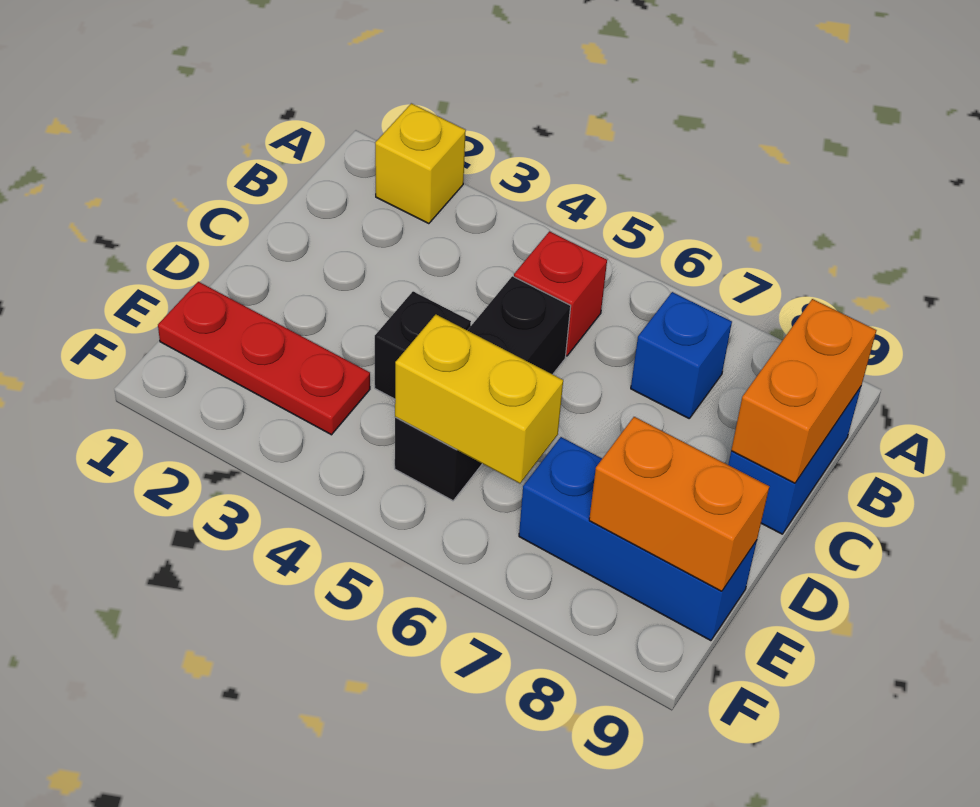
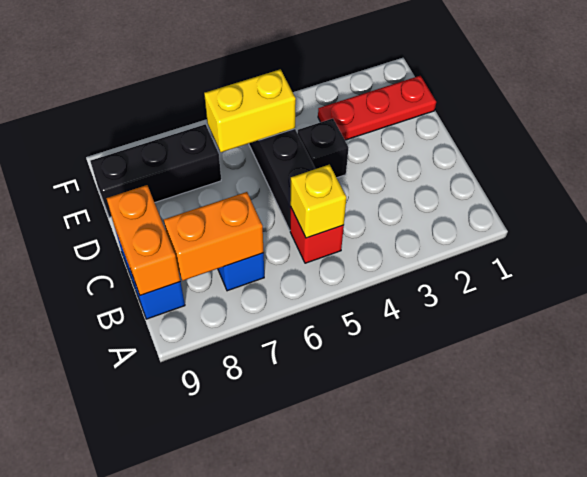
yellow 1x1 brick [375,103,466,224] -> yellow 1x1 brick moved to [290,165,346,238]
blue 1x3 brick [519,437,757,641] -> black 1x3 brick [90,124,221,218]
orange 1x2 brick [589,417,769,591] -> orange 1x2 brick moved to [164,192,264,280]

